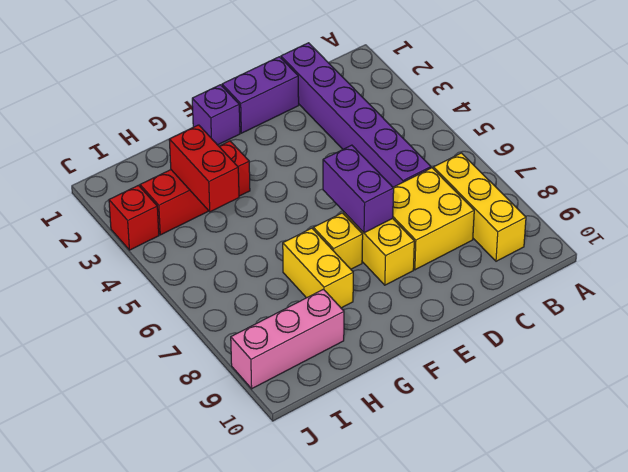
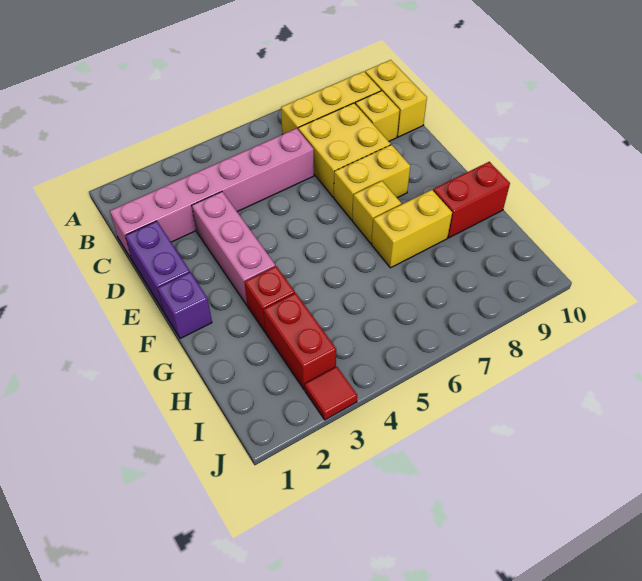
none -> yellow 1x2 brick [365,60,427,137]
purple 1x6 brick [281,43,431,187] -> pink 1x6 brick [110,128,314,260]
none -> yellow 1x1 brick [355,91,400,141]
purple 1x2 brick [323,145,394,233] -> none
red 1x2 brick [169,125,239,212] -> red 1x2 brick moved to [433,162,510,238]
pink 1x3 brick [231,289,344,389] -> pink 1x3 brick moved to [192,192,275,305]
red 1x1 brick [109,185,159,250] -> red 1x1 tile [305,367,357,420]

